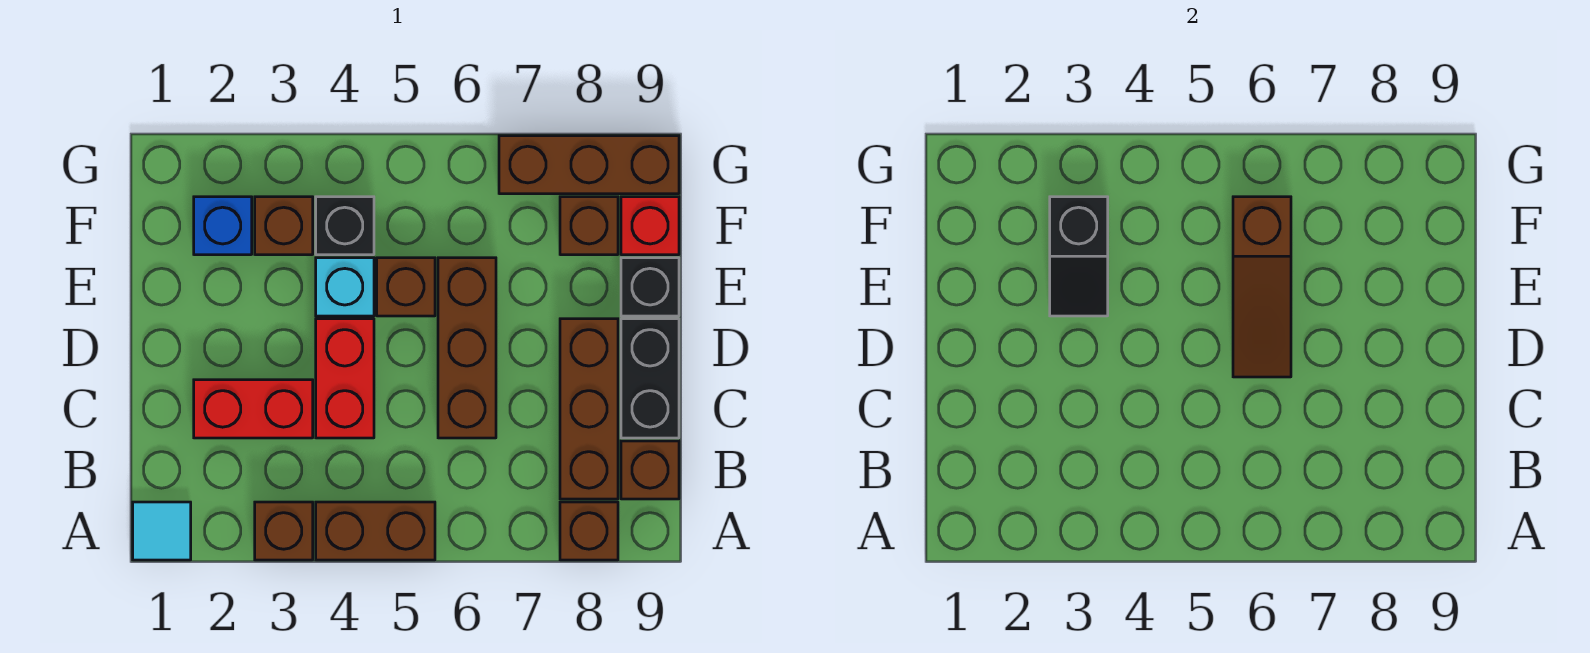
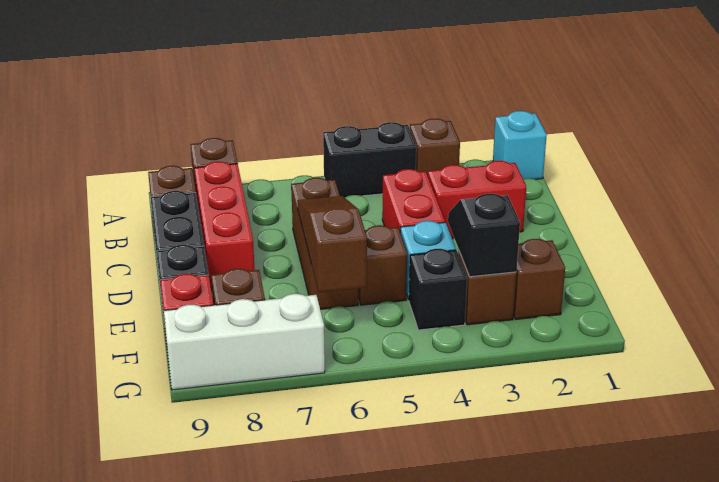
cyan 1x1 tile [133,502,191,560] -> cyan 1x1 brick [493,111,547,179]
brown 1x2 brick [316,502,435,560] -> black 1x2 brick [323,122,416,197]
brown 1x3 brick [560,319,618,499] -> red 1x3 brick [194,162,255,291]
blue 1x1 brick [194,197,252,255] -> brown 1x1 brick [513,239,565,320]
brown 1x3 brick [499,136,679,194] -> white 1x3 brick [164,294,325,390]

